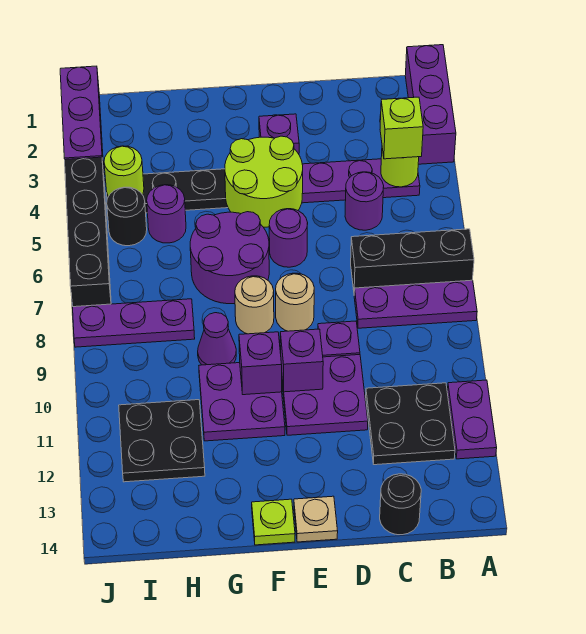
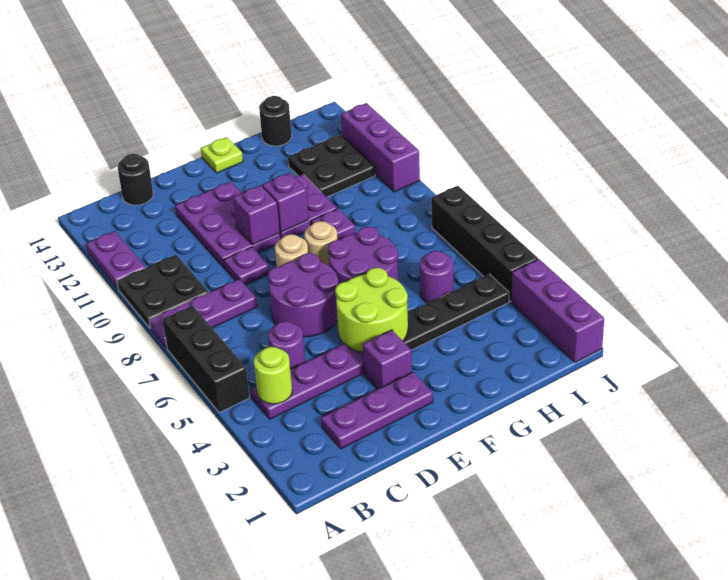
purple 1x3 brick [405,45,456,164] -> purple 1x3 brick moved to [341,103,420,192]
black 1x3 brick [351,229,474,291] -> black 1x3 brick turned to [163,306,249,413]
lime 1x1 brick [380,97,423,159] -> none
black 2x2 plate [366,383,455,465] -> black 2x2 plate moved to [117,255,209,328]
purple 2x2 plate [282,355,368,435] -> purple 2x3 plate [175,182,281,268]
purple 1x1 round brick [269,209,308,267] -> purple 2x2 round brick [268,253,339,337]
tan 1x1 plate [294,496,338,542] -> none
purple 1x1 cone [198,313,236,365] -> purple 1x1 plate [311,209,355,240]
purple 1x3 plate [73,299,195,347] -> purple 1x3 plate moved to [321,372,433,449]
lime 1x1 round brick [104,146,144,196] -> none
black 1x1 round brick [107,187,147,246] -> black 1x1 round brick moved to [259,96,292,146]

